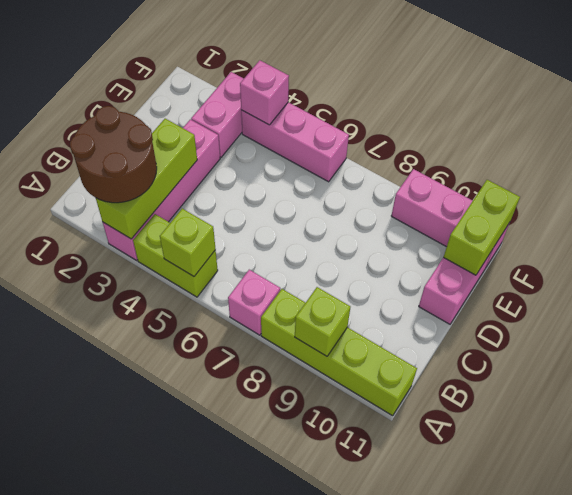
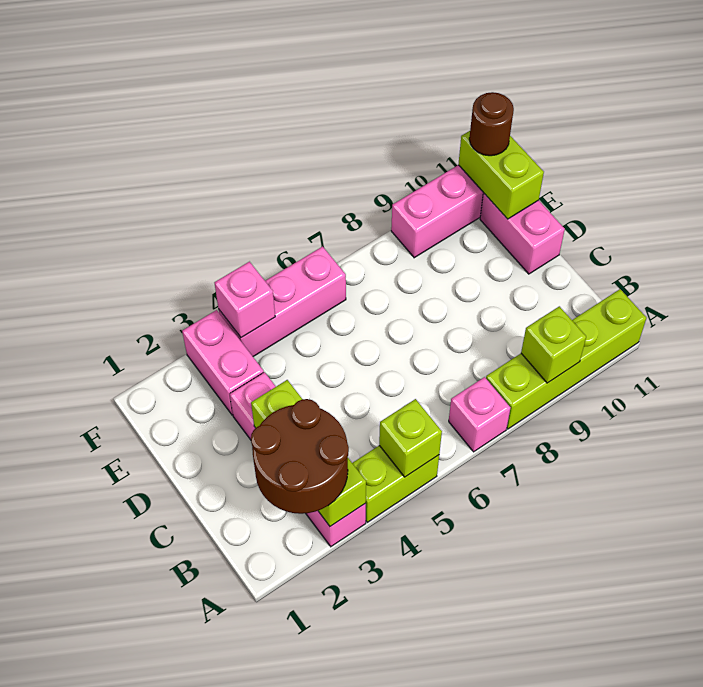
none -> brown 1x1 round brick [469,92,514,156]

